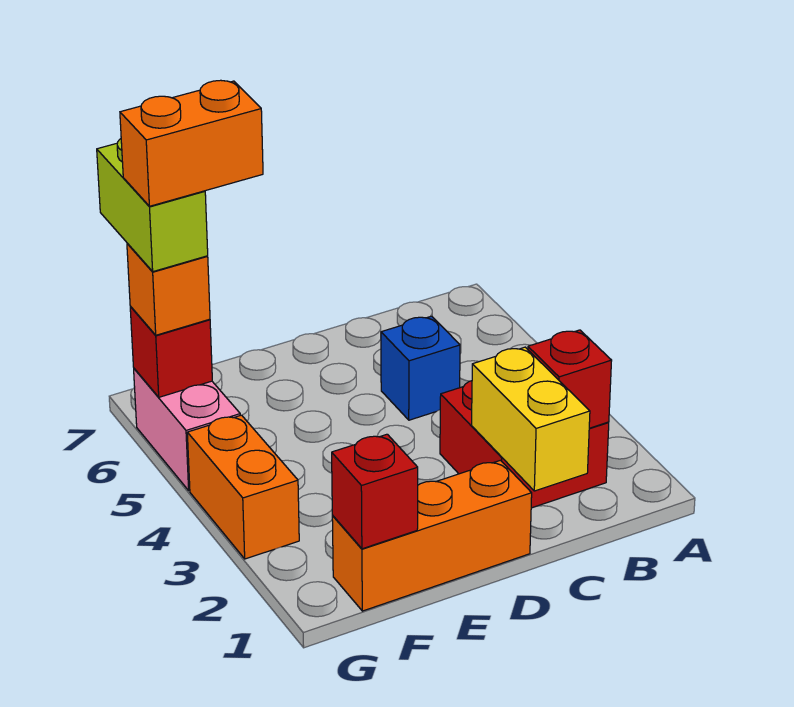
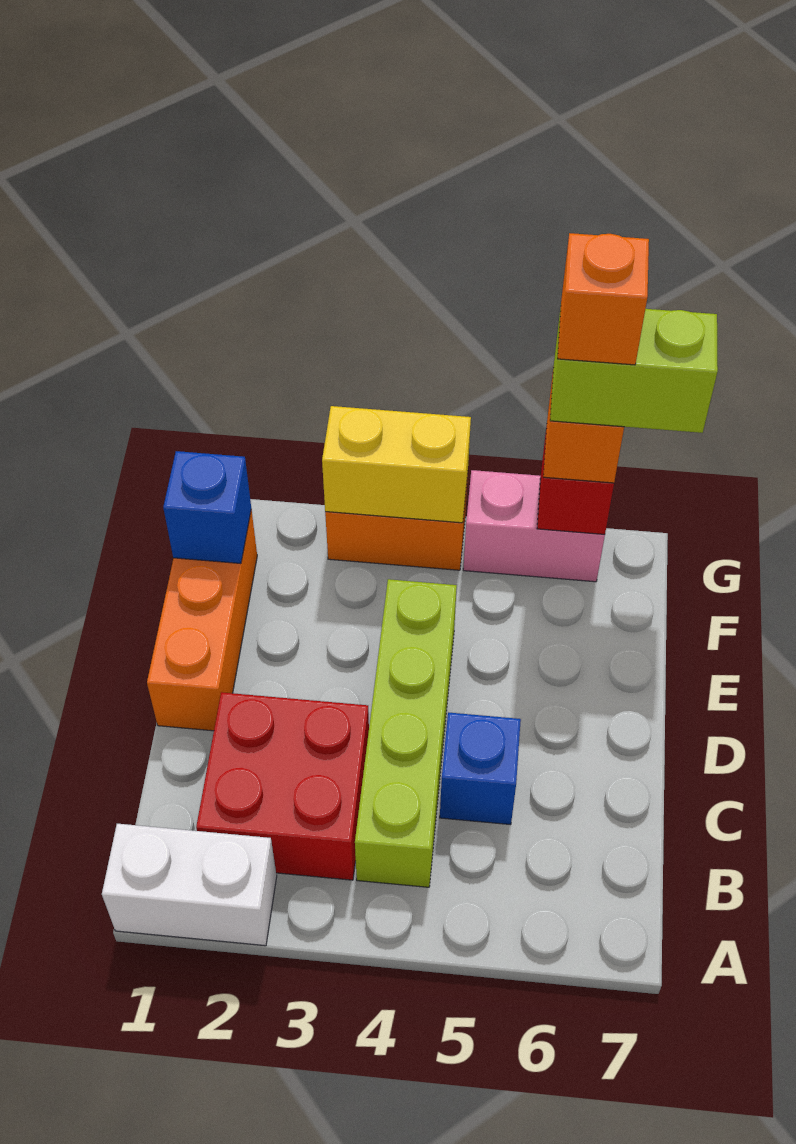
none -> white 1x2 brick [102,824,277,946]
red 1x1 brick [528,330,612,428] -> none
none -> lime 1x4 brick [355,579,457,887]
yellow 1x2 brick [471,347,590,491] -> yellow 1x2 brick moved to [322,406,471,523]
red 1x1 brick [332,434,418,549] -> blue 1x1 brick [163,451,251,563]
orange 1x2 brick [120,80,263,206] -> orange 1x1 brick [558,233,649,365]

